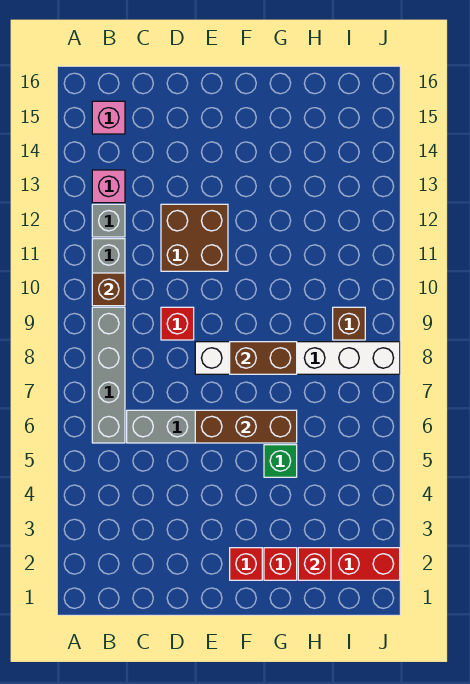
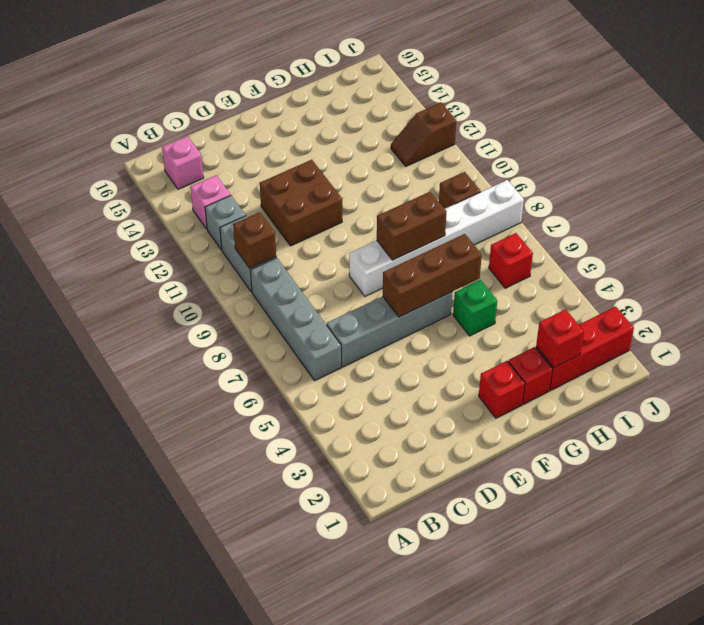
red 1x1 brick [161,307,194,340] -> red 1x1 brick moved to [489,233,533,288]
none -> brown 1x2 slope [391,103,456,166]

